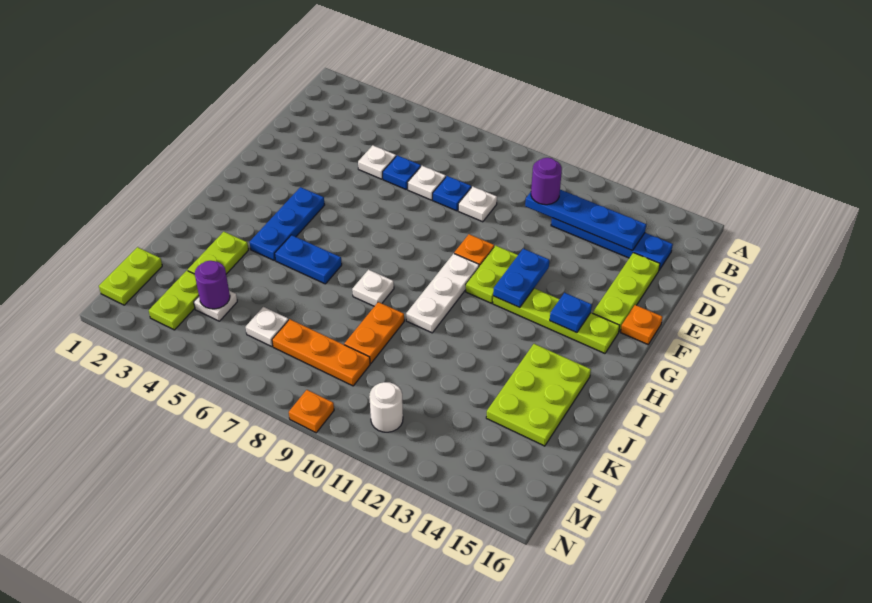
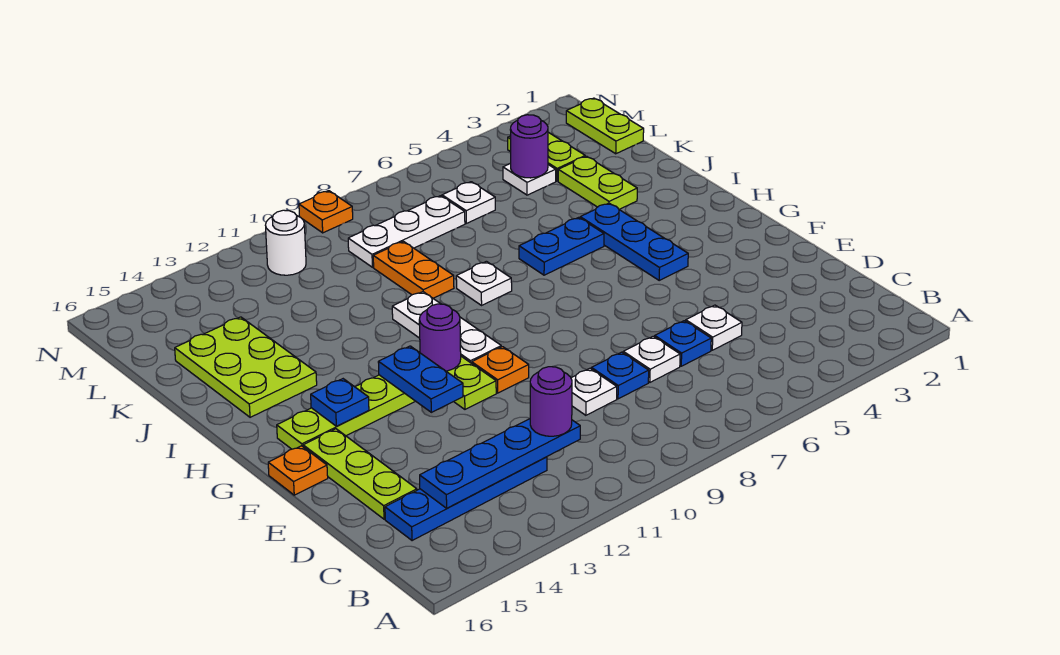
none -> purple 1x1 round brick [419,304,461,371]
orange 1x3 plate [272,319,370,386] -> white 1x3 plate [348,196,465,267]

